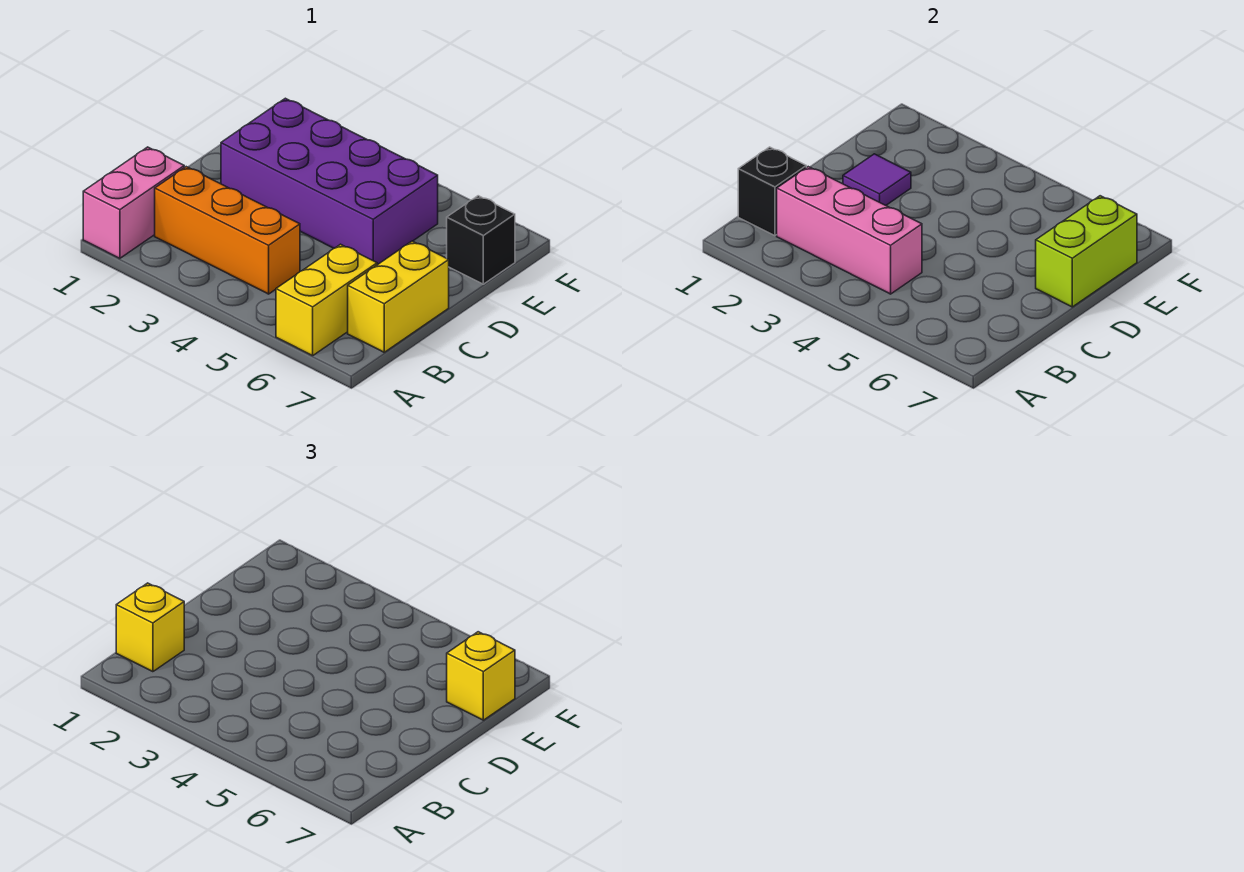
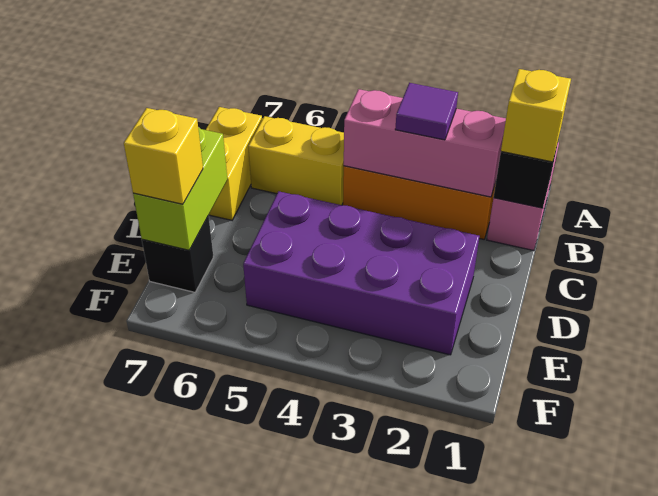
yellow 1x2 brick [276,244,377,356] -> yellow 1x2 brick turned to [248,116,344,205]
purple 1x1 tile [843,154,911,205] -> purple 1x1 tile moved to [395,83,458,140]

